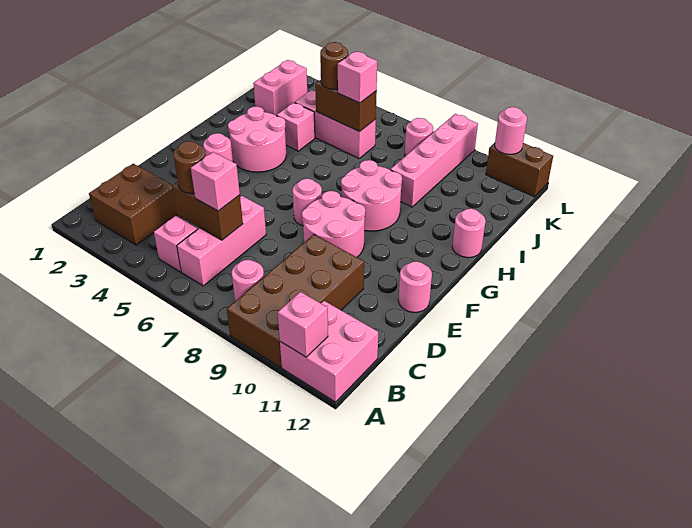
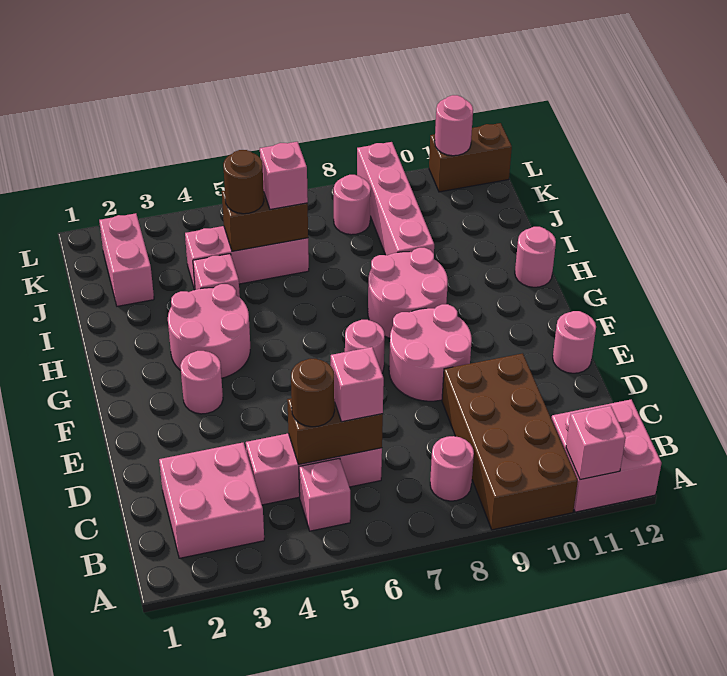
brown 2x2 brick [89,164,177,245] -> pink 2x2 brick [159,443,264,558]
pink 1x3 brick [177,196,266,286] -> pink 1x3 brick turned to [246,433,382,505]

